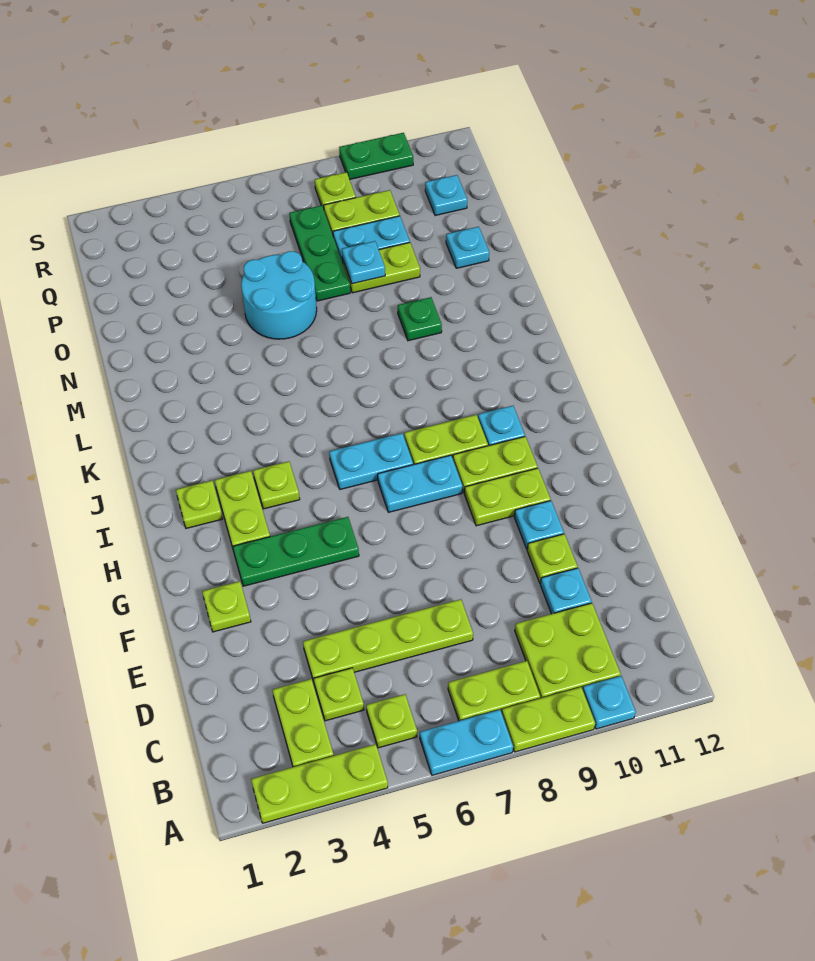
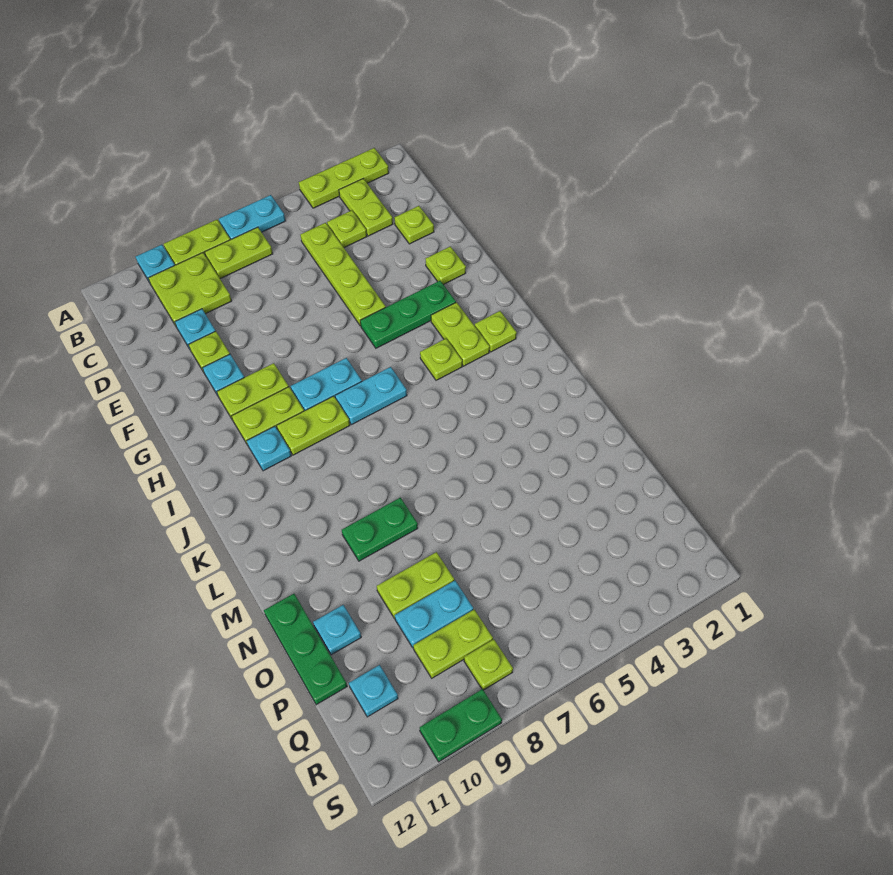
lime 1x1 plate [366,694,417,748] -> lime 1x1 plate moved to [394,206,434,244]
lime 1x4 plate [303,599,473,682] -> lime 1x4 plate turned to [300,223,386,326]
green 1x1 plate [398,297,442,341] -> green 1x2 plate [342,498,418,561]
cyan 2x2 round brick [241,251,317,339] -> none
green 1x3 plate [289,205,350,301] -> green 1x3 plate moved to [264,594,347,705]
cyan 1x1 plate [342,241,385,284] -> none

